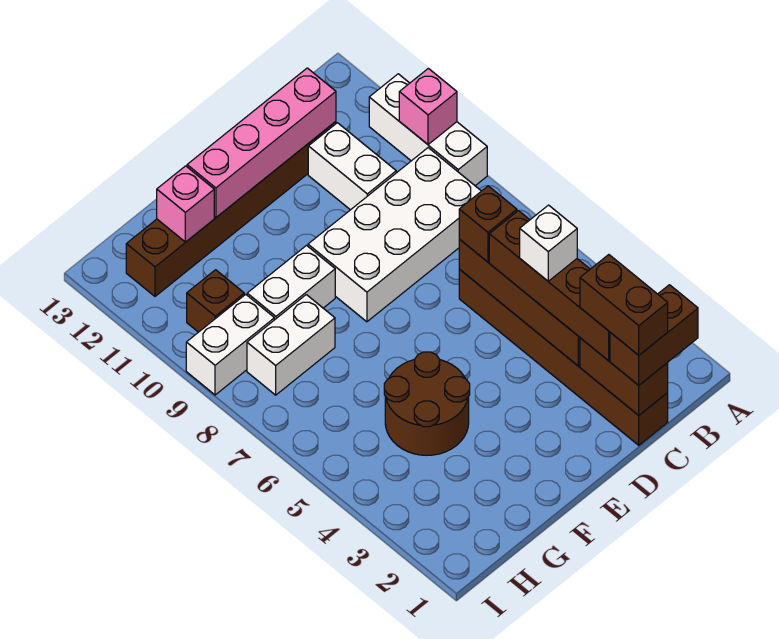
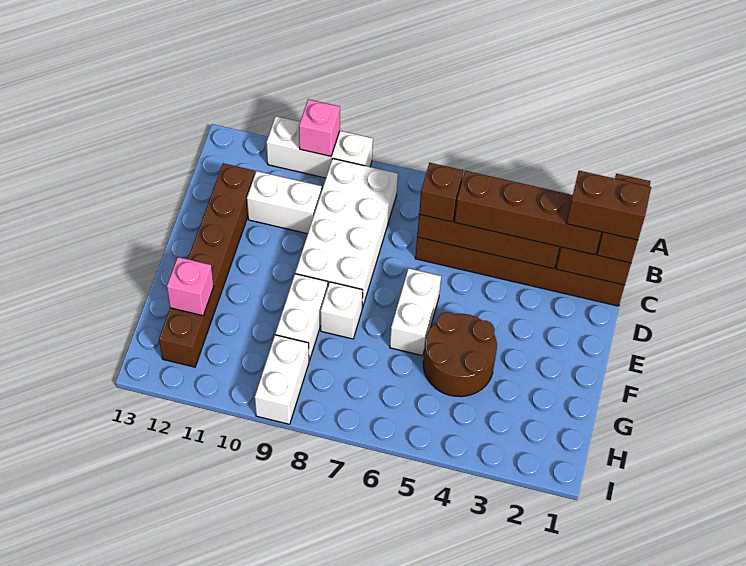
white 1x1 brick [520,205,577,281] -> white 1x1 brick moved to [321,282,363,339]
pink 1x4 brick [187,68,336,218] -> none
white 1x2 brick [247,295,335,395] -> white 1x2 brick moved to [390,268,441,356]
brown 1x1 brick [187,270,244,332] -> none

